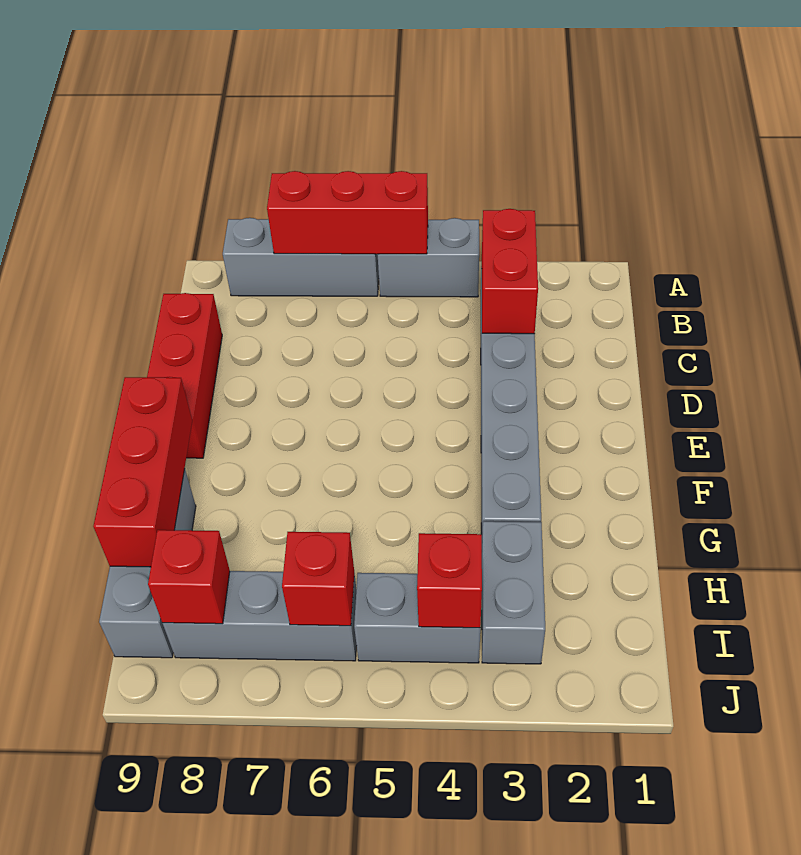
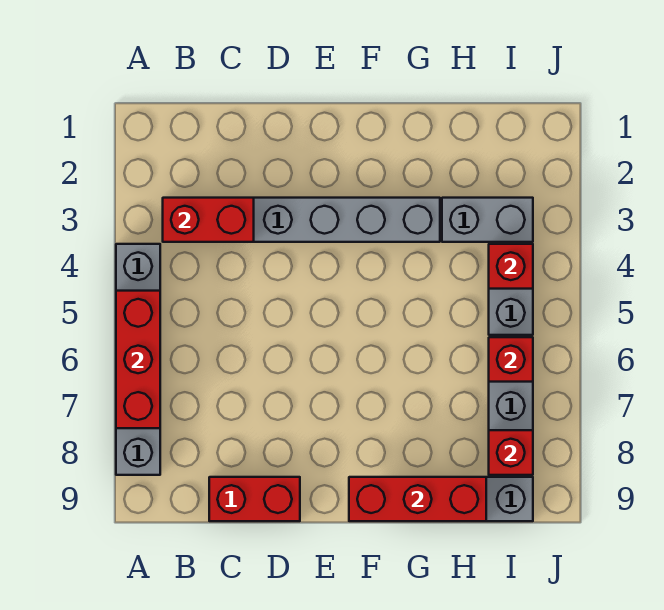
red 1x3 brick [147,293,222,458] -> red 1x2 brick [209,477,300,521]

